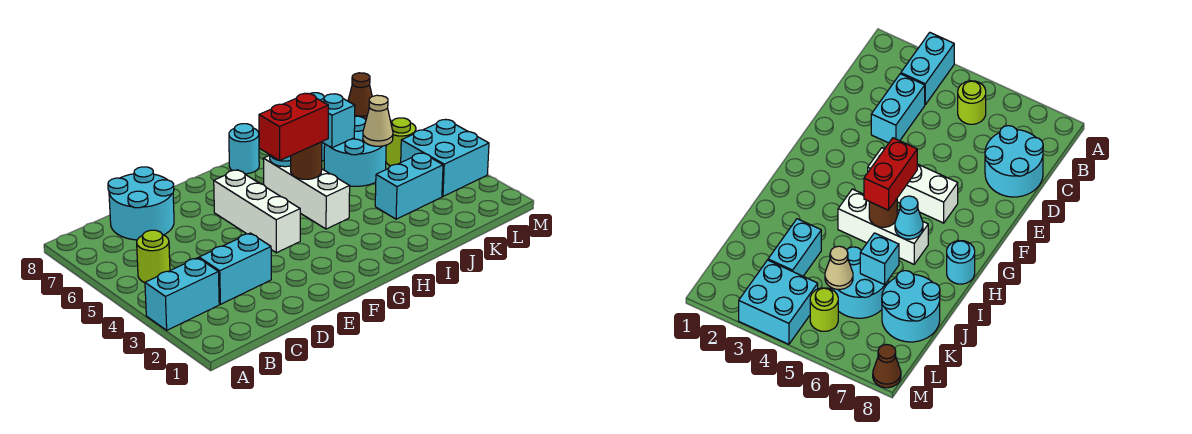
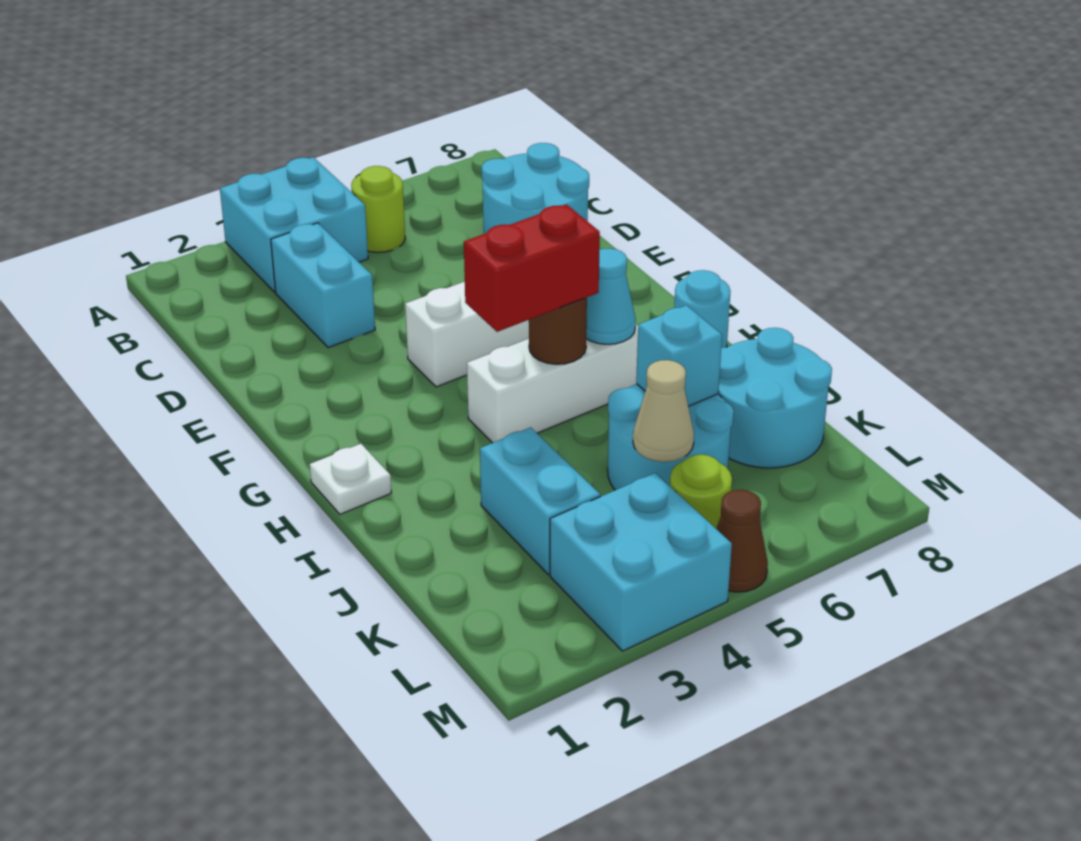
cyan 1x2 brick [145,258,219,330] -> cyan 2x2 brick [220,157,368,292]
red 1x2 brick [259,93,328,160] -> red 1x2 brick turned to [464,204,600,332]
none -> white 1x1 plate [310,444,391,514]
brown 1x1 cone [348,73,372,120] -> brown 1x1 cone moved to [716,490,768,592]

